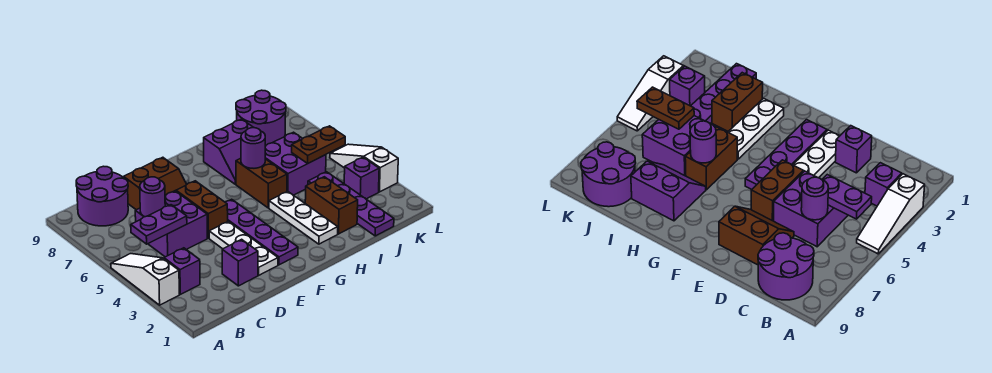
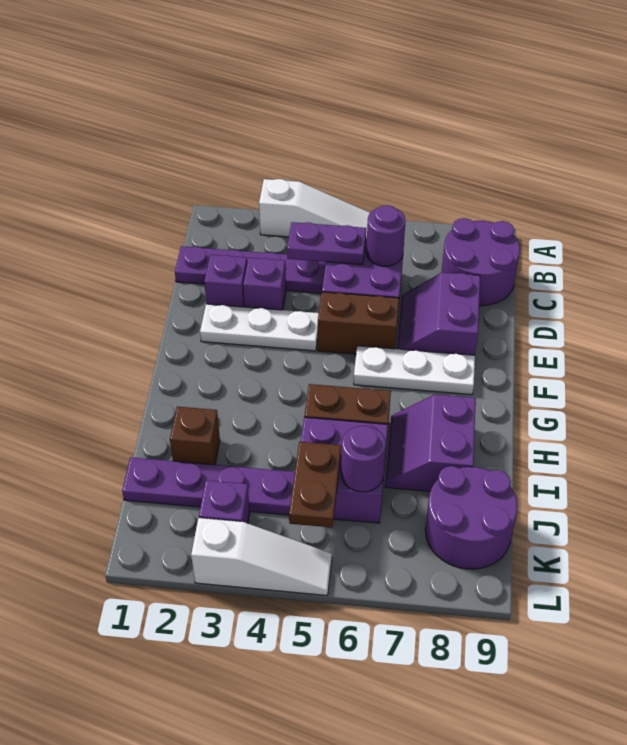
purple 1x1 brick [164,248,200,294] -> purple 1x1 brick moved to [243,258,286,310]
purple 1x2 plate [131,205,187,244] -> purple 1x2 plate turned to [287,222,366,265]
brown 2x2 slope [124,157,187,210] -> purple 2x2 slope [397,272,480,355]
purple 1x4 plate [225,199,298,265] -> purple 1x4 plate moved to [175,246,326,293]
white 1x3 plate [269,191,338,244] -> white 1x3 plate moved to [354,346,475,395]
purple 1x1 round brick [241,128,265,168] -> purple 1x1 round brick moved to [341,426,386,492]
brown 1x2 brick [305,177,358,234] -> brown 1x1 brick [170,407,220,465]

